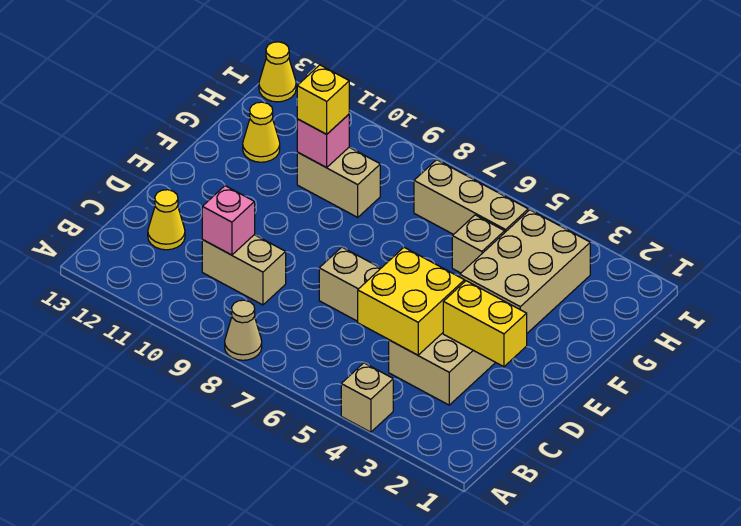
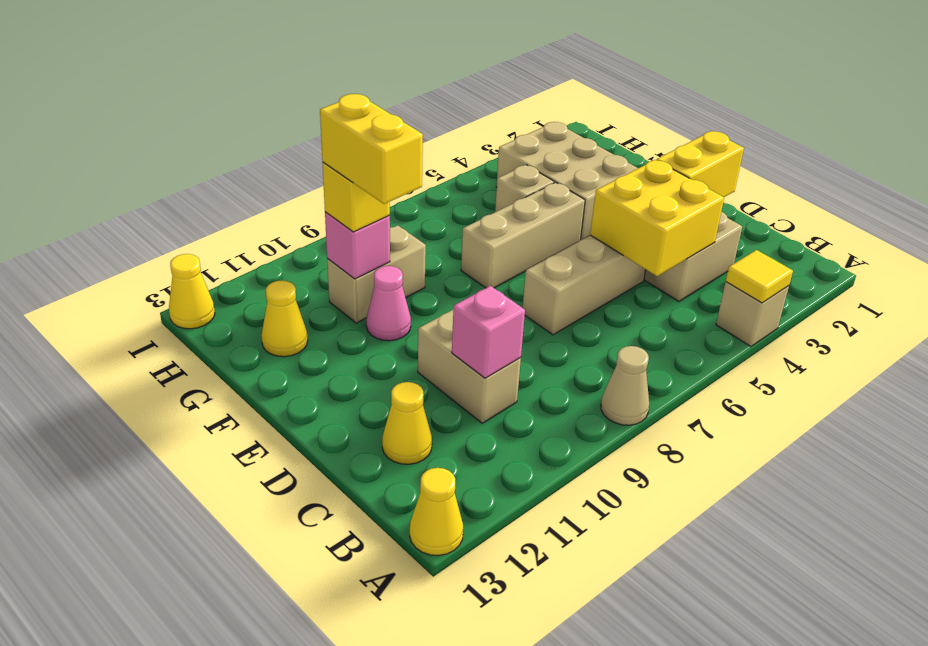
none -> yellow 1x1 tile [726,250,793,303]
none -> yellow 1x1 cone [410,468,463,556]
tan 1x2 brick [202,235,286,305] -> tan 1x2 brick turned to [418,310,521,423]
none -> pink 1x1 cone [366,266,411,341]
none -> yellow 1x2 brick [320,94,423,204]
tan 1x3 brick [414,160,528,235] -> tan 1x3 brick moved to [461,182,585,288]

